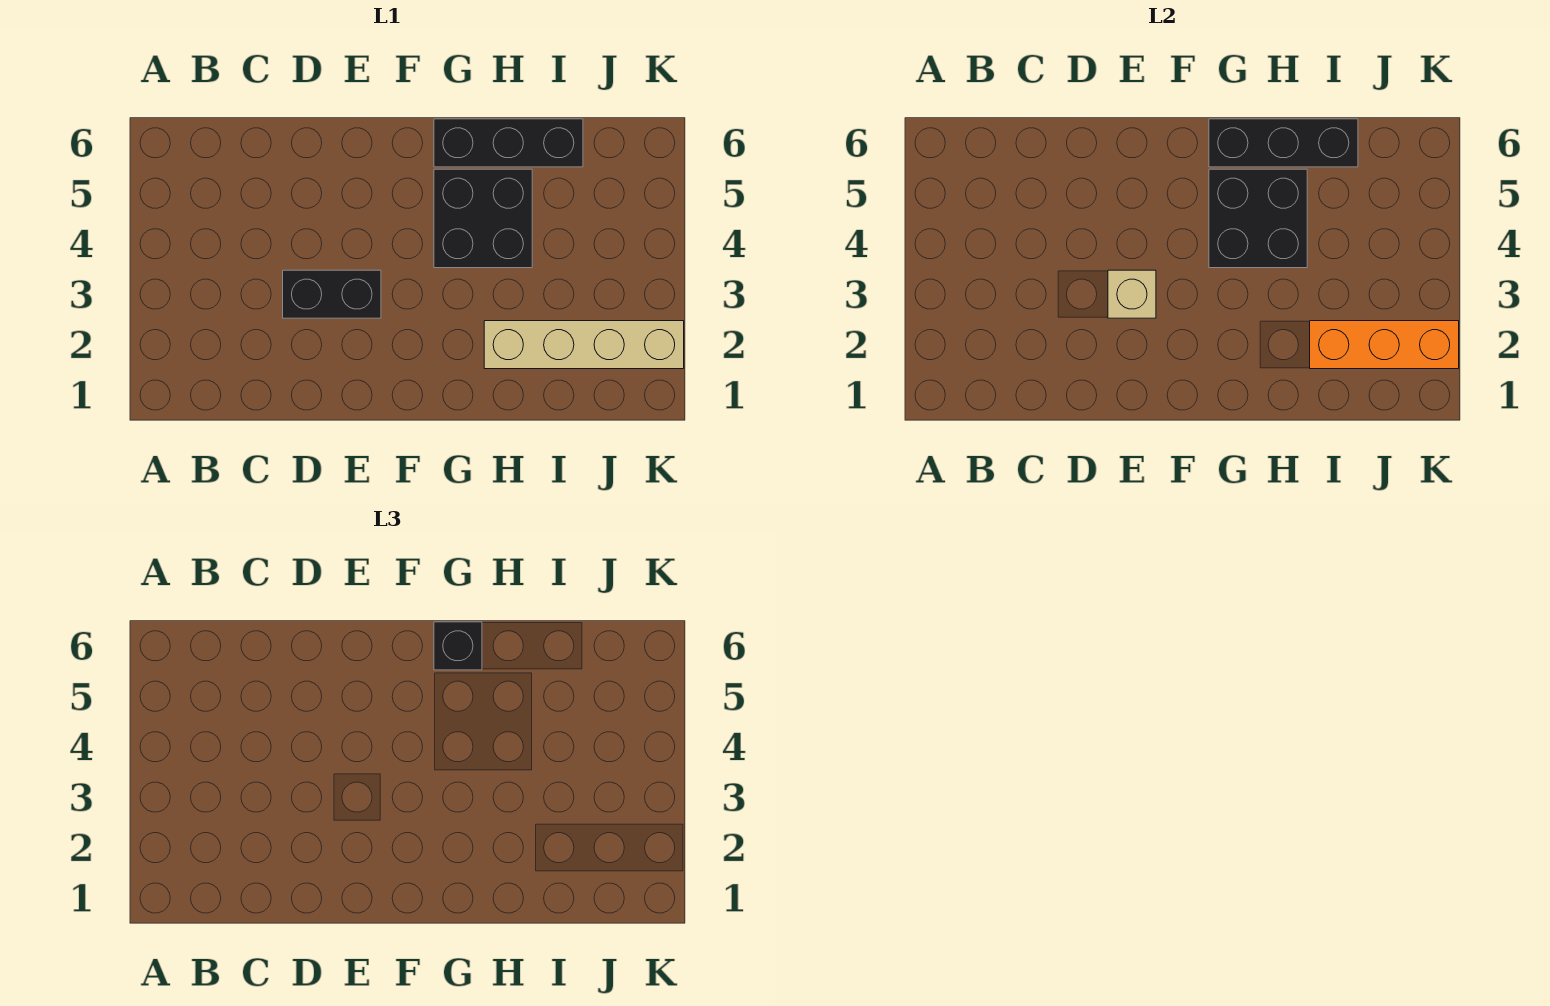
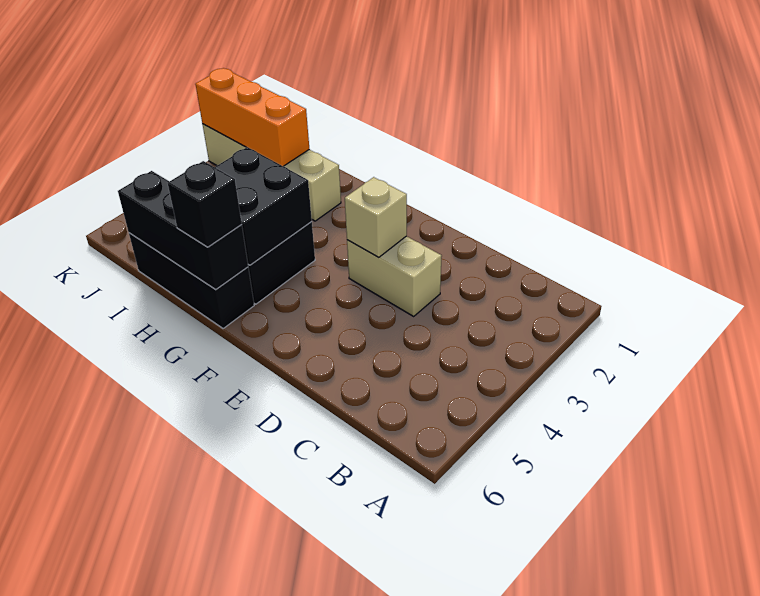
black 1x2 brick [283,270,381,318] -> tan 1x2 brick [347,236,442,316]

